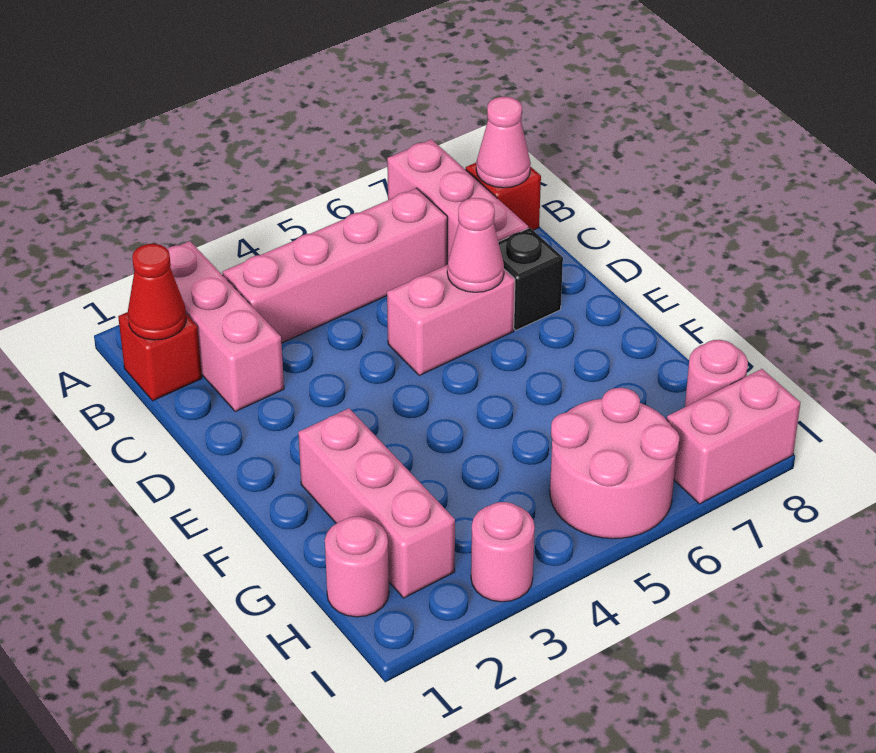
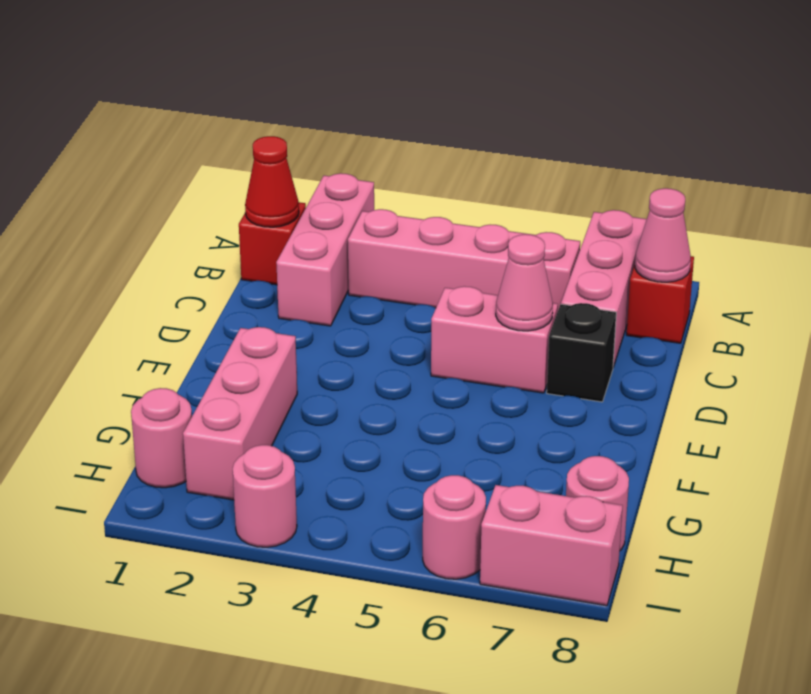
pink 2x2 round brick [550,388,679,539] -> pink 1x1 round brick [423,475,486,579]

